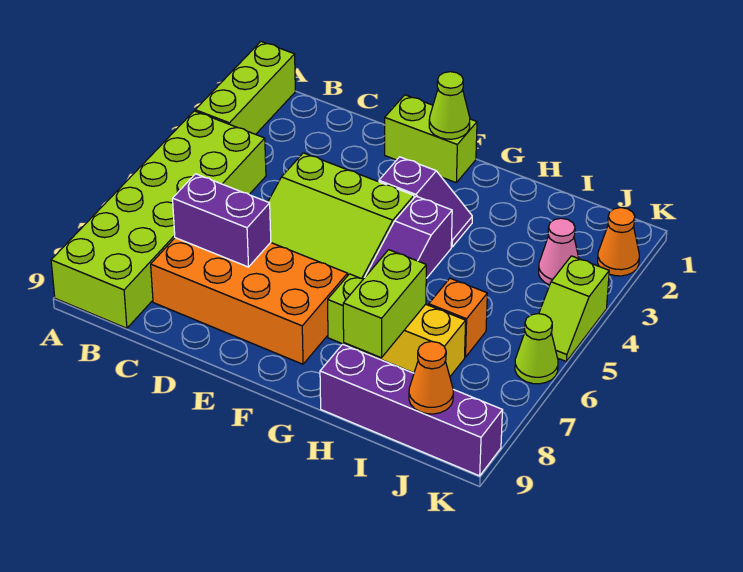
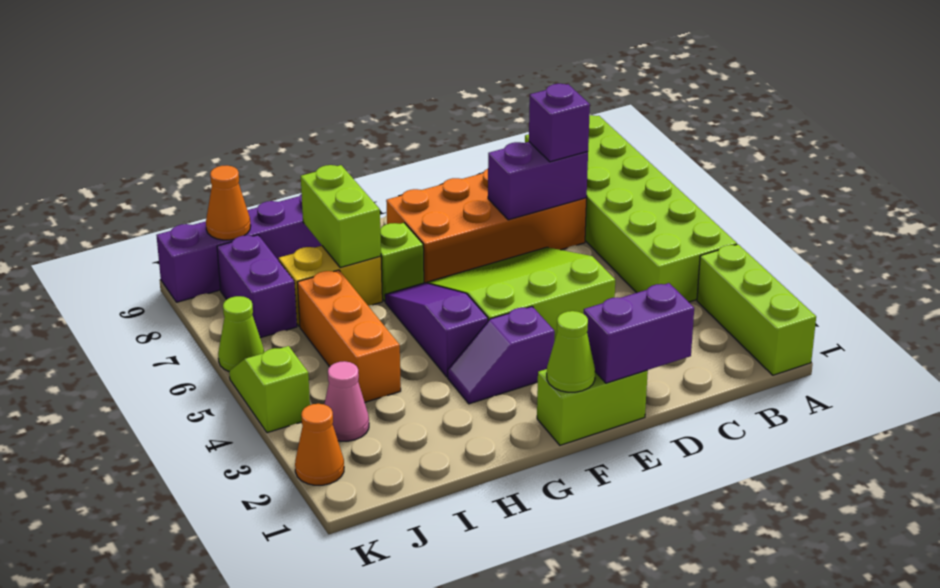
none -> purple 1x1 brick [529,84,590,162]
none -> purple 1x2 brick [584,283,694,383]
orange 1x1 brick [429,278,487,357] -> orange 1x3 brick [297,270,401,402]
none -> purple 1x2 brick [217,235,297,338]

